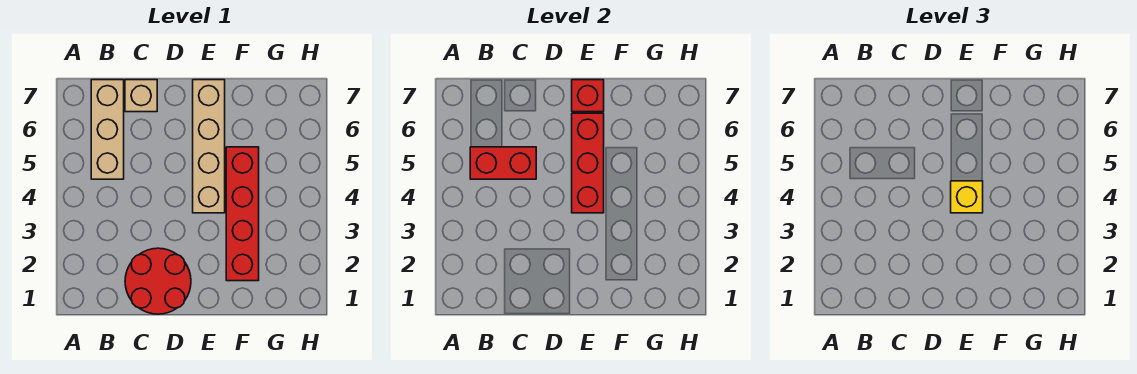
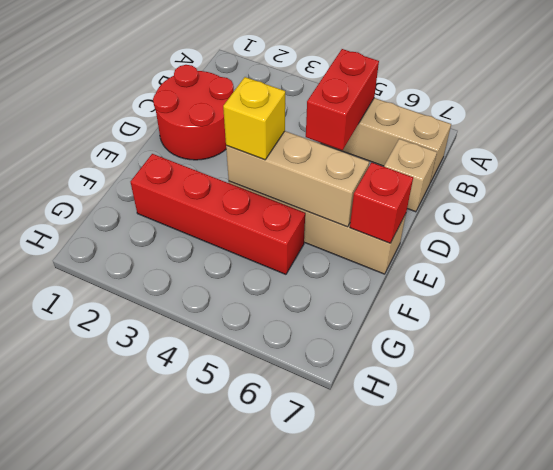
red 1x3 brick [572,113,604,213] -> tan 1x3 brick [226,131,369,227]

